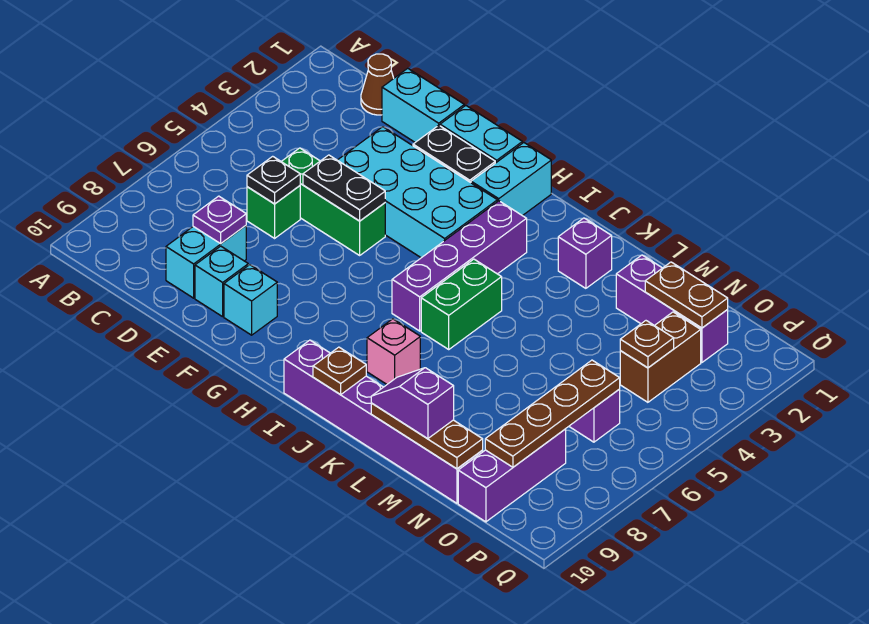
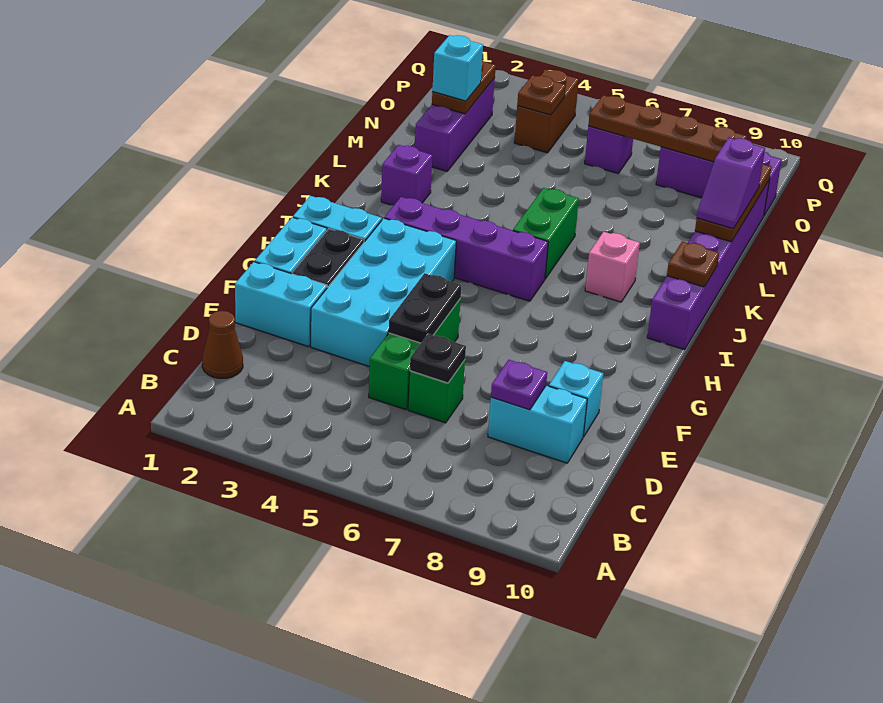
cyan 1x2 brick [382,68,464,142] -> cyan 1x2 brick turned to [235,262,327,347]
cyan 1x1 brick [224,265,277,335] -> cyan 1x1 brick moved to [432,35,483,101]
green 1x2 brick [421,259,502,349] -> green 1x2 brick turned to [513,188,579,279]
brown 1x2 brick [620,312,701,402] -> brown 1x2 brick turned to [514,70,579,153]

